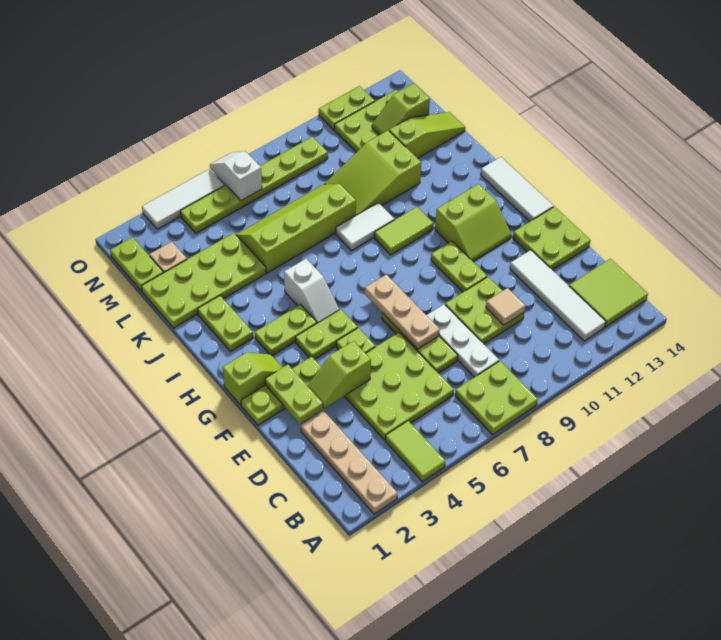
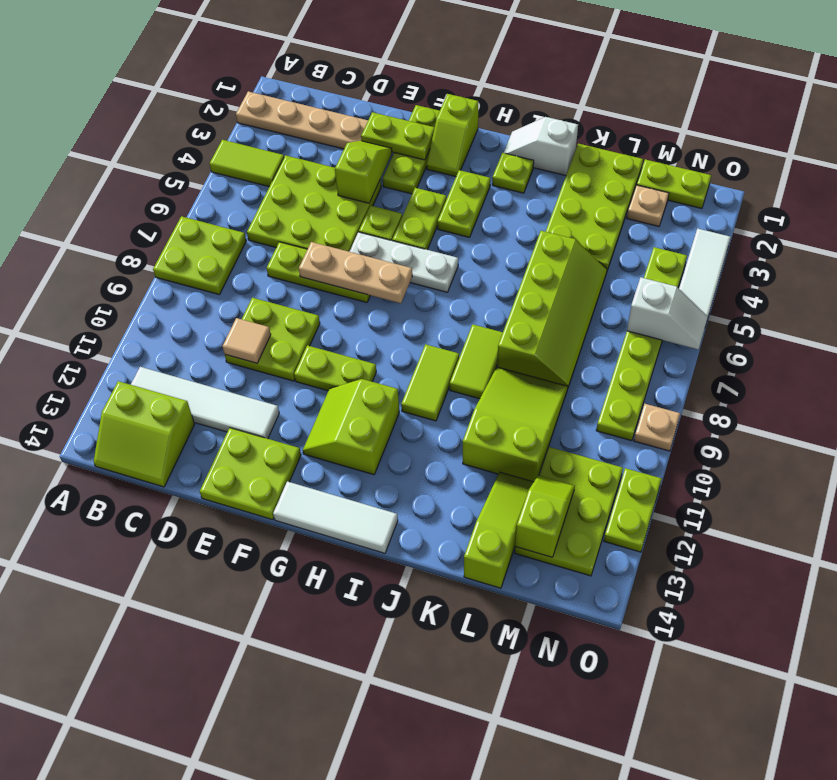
lime 2x2 tile [569,259,648,327] -> lime 2x2 slope [94,381,195,487]
white 1x3 plate [427,304,499,377] -> white 1x3 plate moved to [349,232,458,292]
white 1x2 slope [284,259,339,323] -> white 1x2 slope moved to [504,117,578,176]
lime 1x2 plate [198,296,253,351] -> lime 1x1 plate [492,153,534,193]
white 1x2 tile [335,203,395,251] -> lime 1x2 tile [450,324,503,399]
lime 1x3 slope [389,112,465,158] -> lime 1x3 slope turned to [464,472,534,588]
none -> tan 1x1 plate [634,404,680,451]

